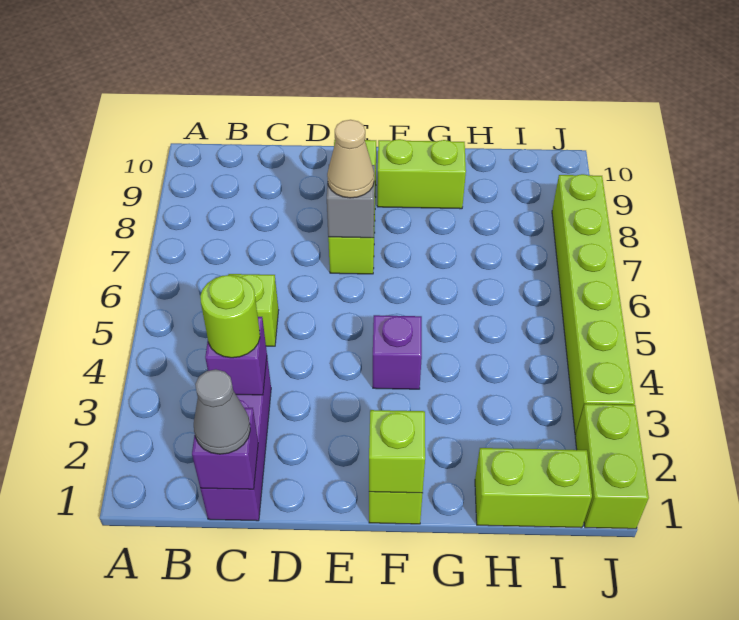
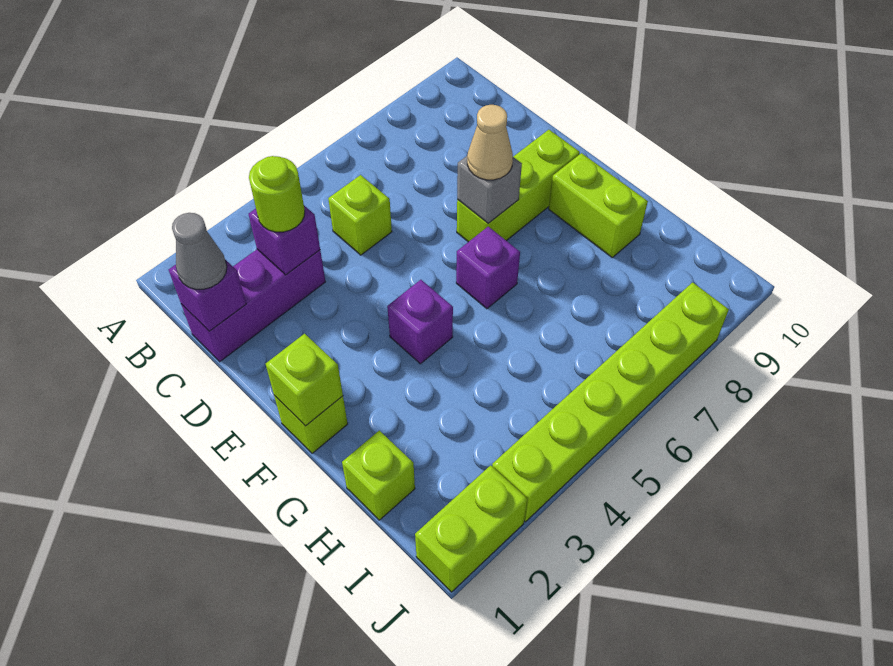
none -> purple 1x1 brick [456,227,520,309]
lime 1x2 brick [475,448,592,528] -> lime 1x1 brick [342,430,415,520]

